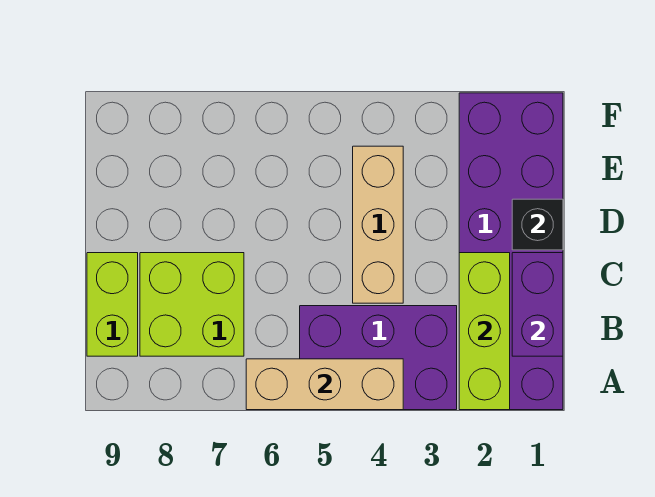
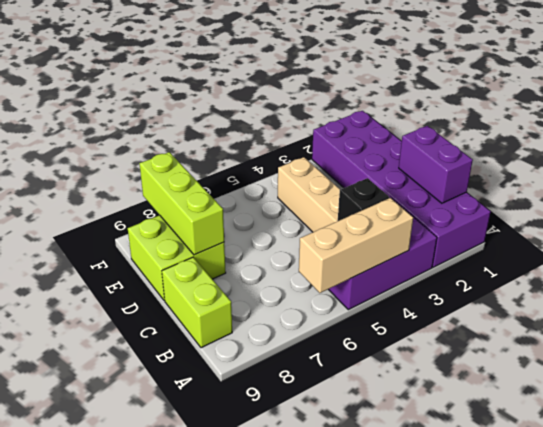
lime 1x3 brick [459,253,510,410] -> lime 1x3 brick moved to [139,152,224,255]
lime 2x2 brick [140,253,244,356] -> lime 2x2 brick moved to [128,215,226,301]
black 1x1 brick [512,199,563,250] -> black 1x1 brick moved to [338,178,389,221]

